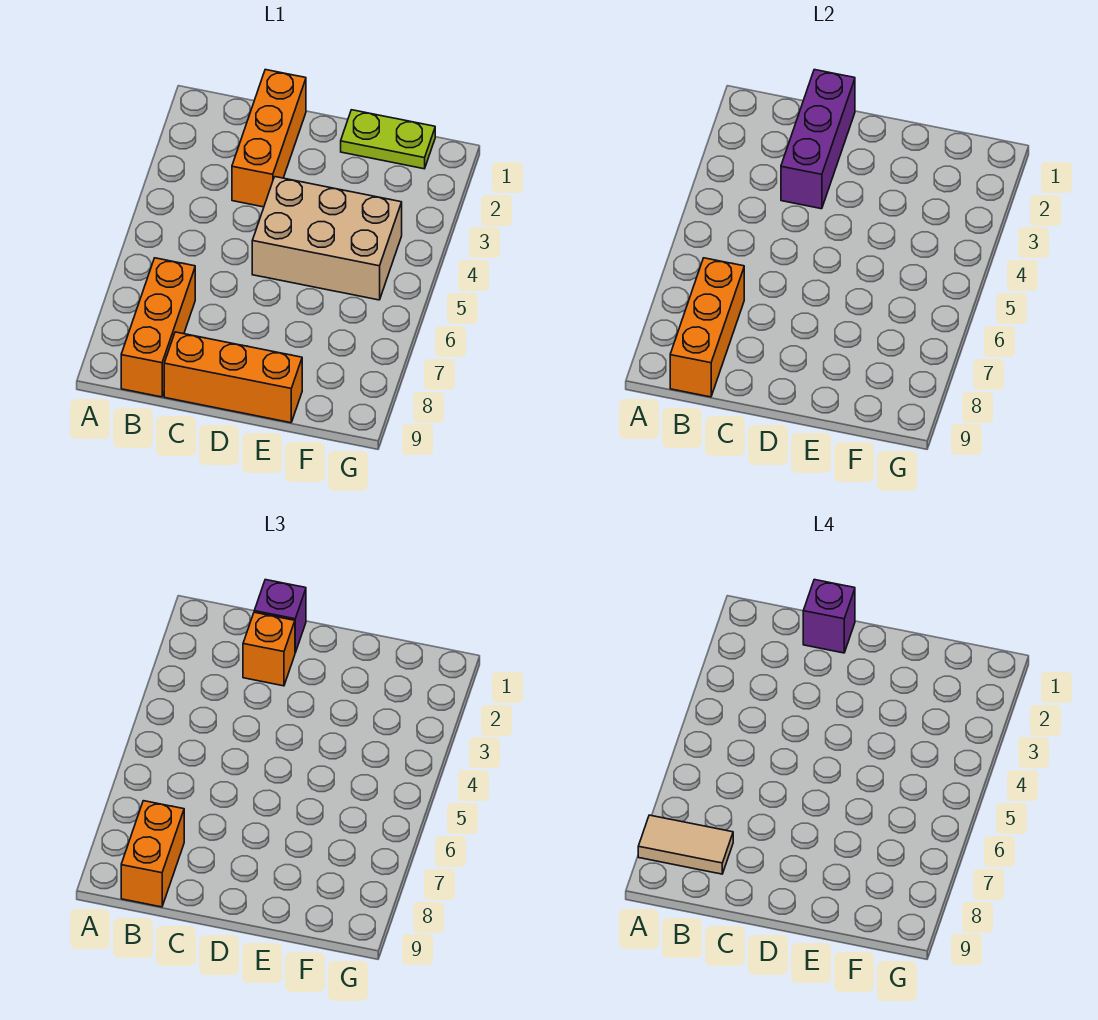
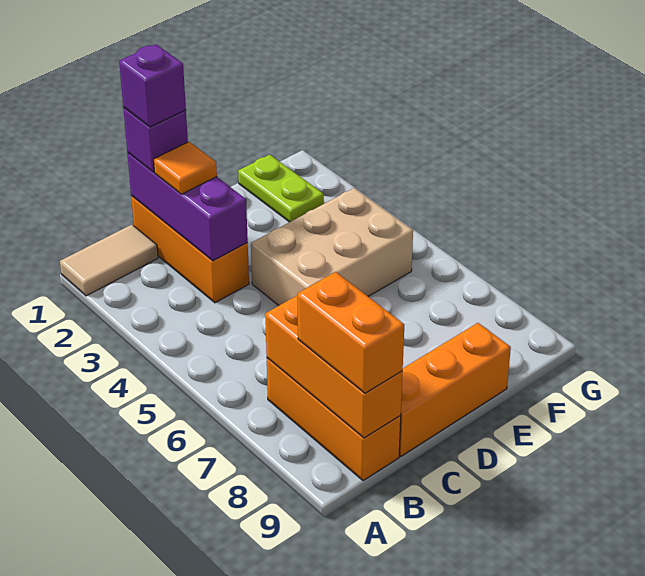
tan 1x2 tile [638,815,733,874] -> tan 1x2 tile moved to [60,225,158,296]
orange 1x1 brick [243,612,295,686] -> orange 1x1 tile [154,142,217,194]
lime 1x2 plate [341,110,435,169] -> lime 1x2 plate turned to [238,155,324,222]

